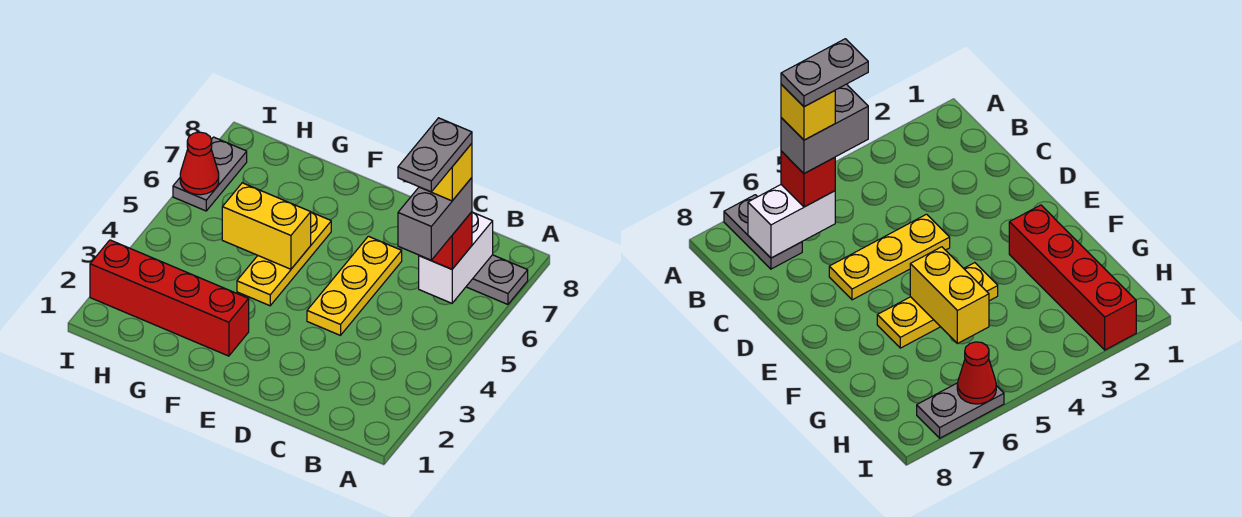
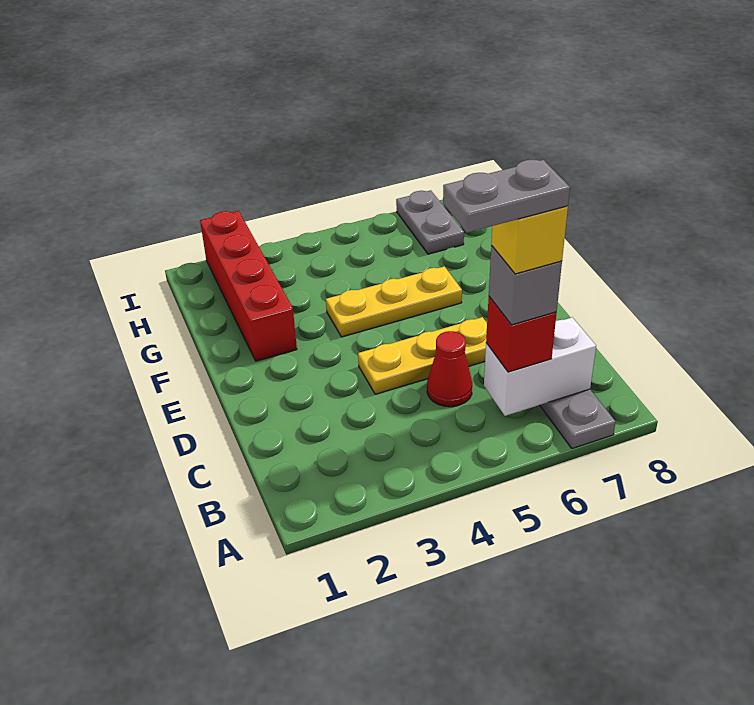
grey 1x2 brick [398,178,472,260] -> grey 1x1 brick [489,246,562,325]
yellow 1x2 brick [222,183,311,269] -> none
grey 1x2 plate [173,137,247,211] -> grey 1x2 plate turned to [396,190,464,254]
red 1x1 cone [180,132,219,195] -> red 1x1 cone moved to [427,331,472,407]

